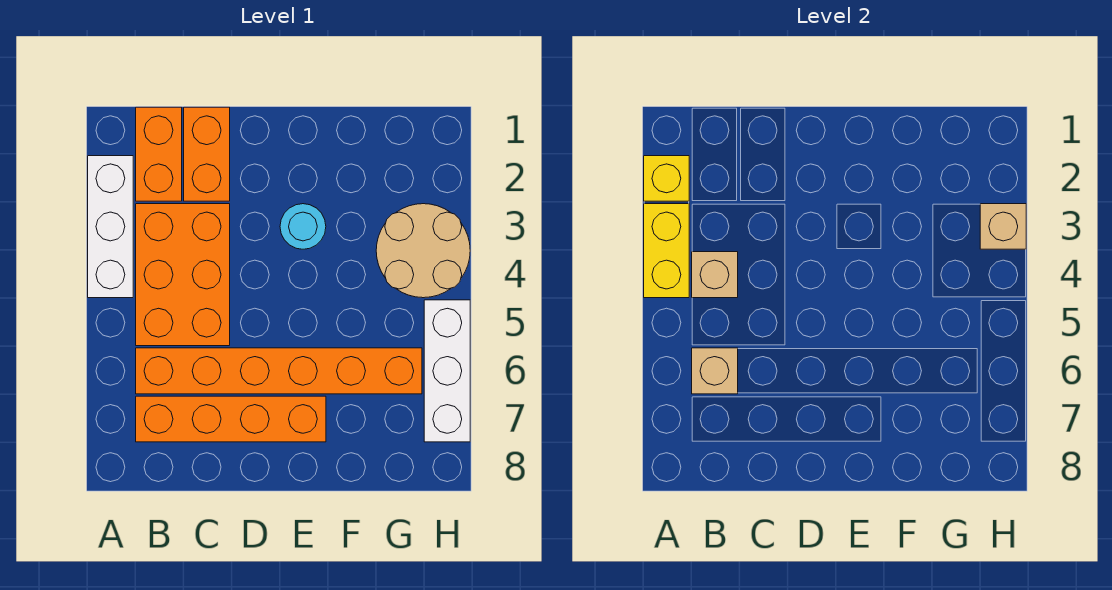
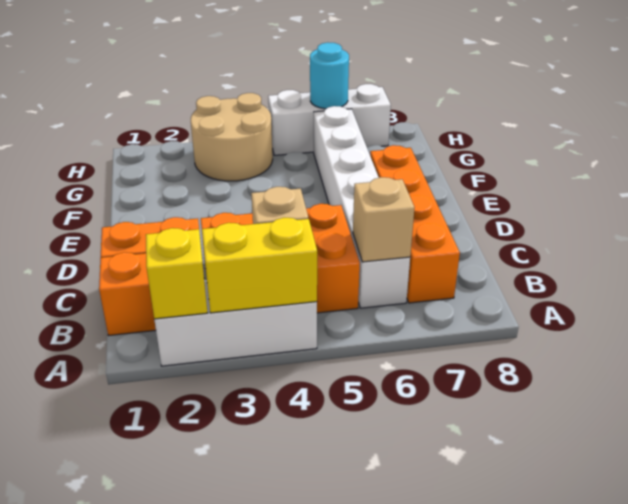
orange 1x6 brick [136,348,422,394] -> white 1x6 brick [314,106,410,308]
cyan 1x1 round brick [280,204,326,249] -> cyan 1x1 round brick moved to [310,42,349,109]
tan 1x1 brick [980,204,1026,249] -> none

